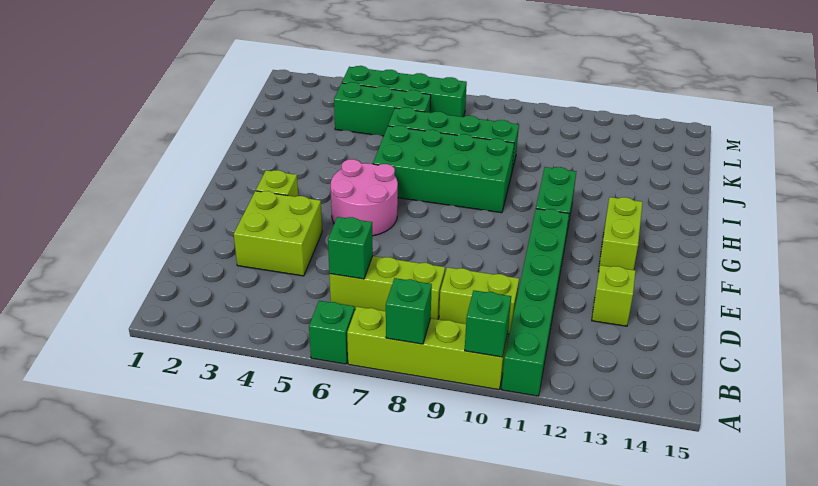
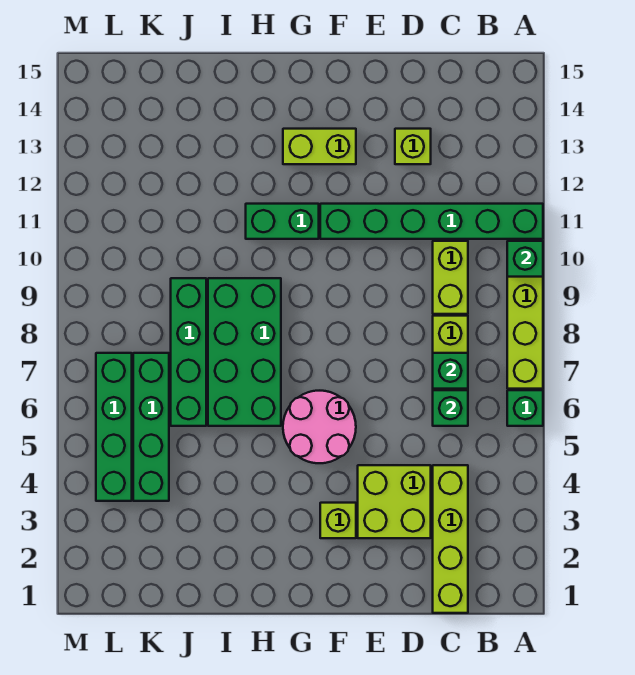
green 1x1 brick [386,278,432,344] -> green 1x1 brick moved to [433,353,468,389]
none -> lime 1x4 brick [433,465,468,613]
green 1x3 brick [334,82,431,136] -> green 1x4 brick [133,353,169,501]

